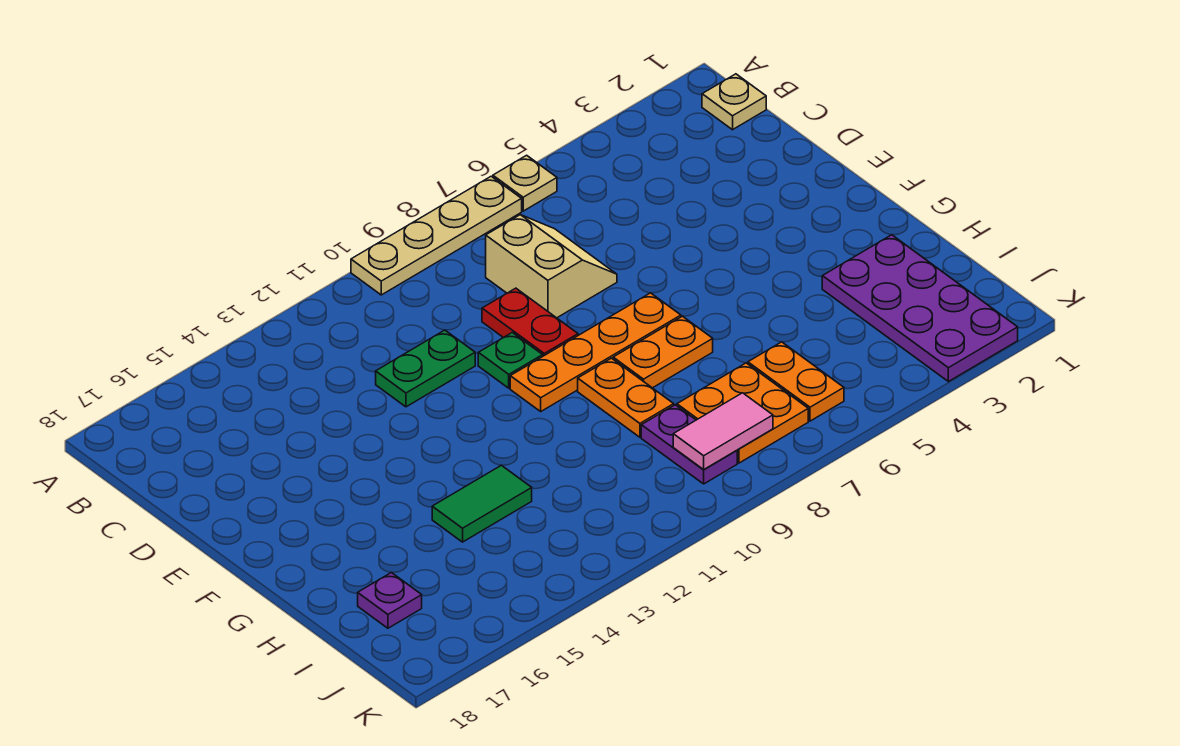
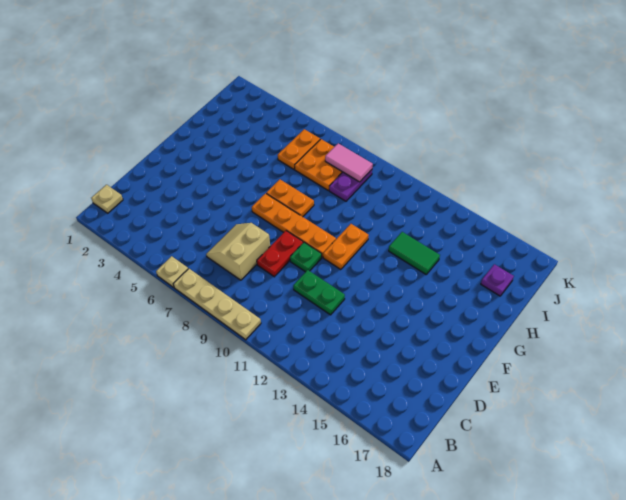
orange 1x2 plate [578,358,674,437] -> orange 1x2 plate moved to [323,224,369,270]
purple 2x4 plate [822,235,1018,382] -> none

